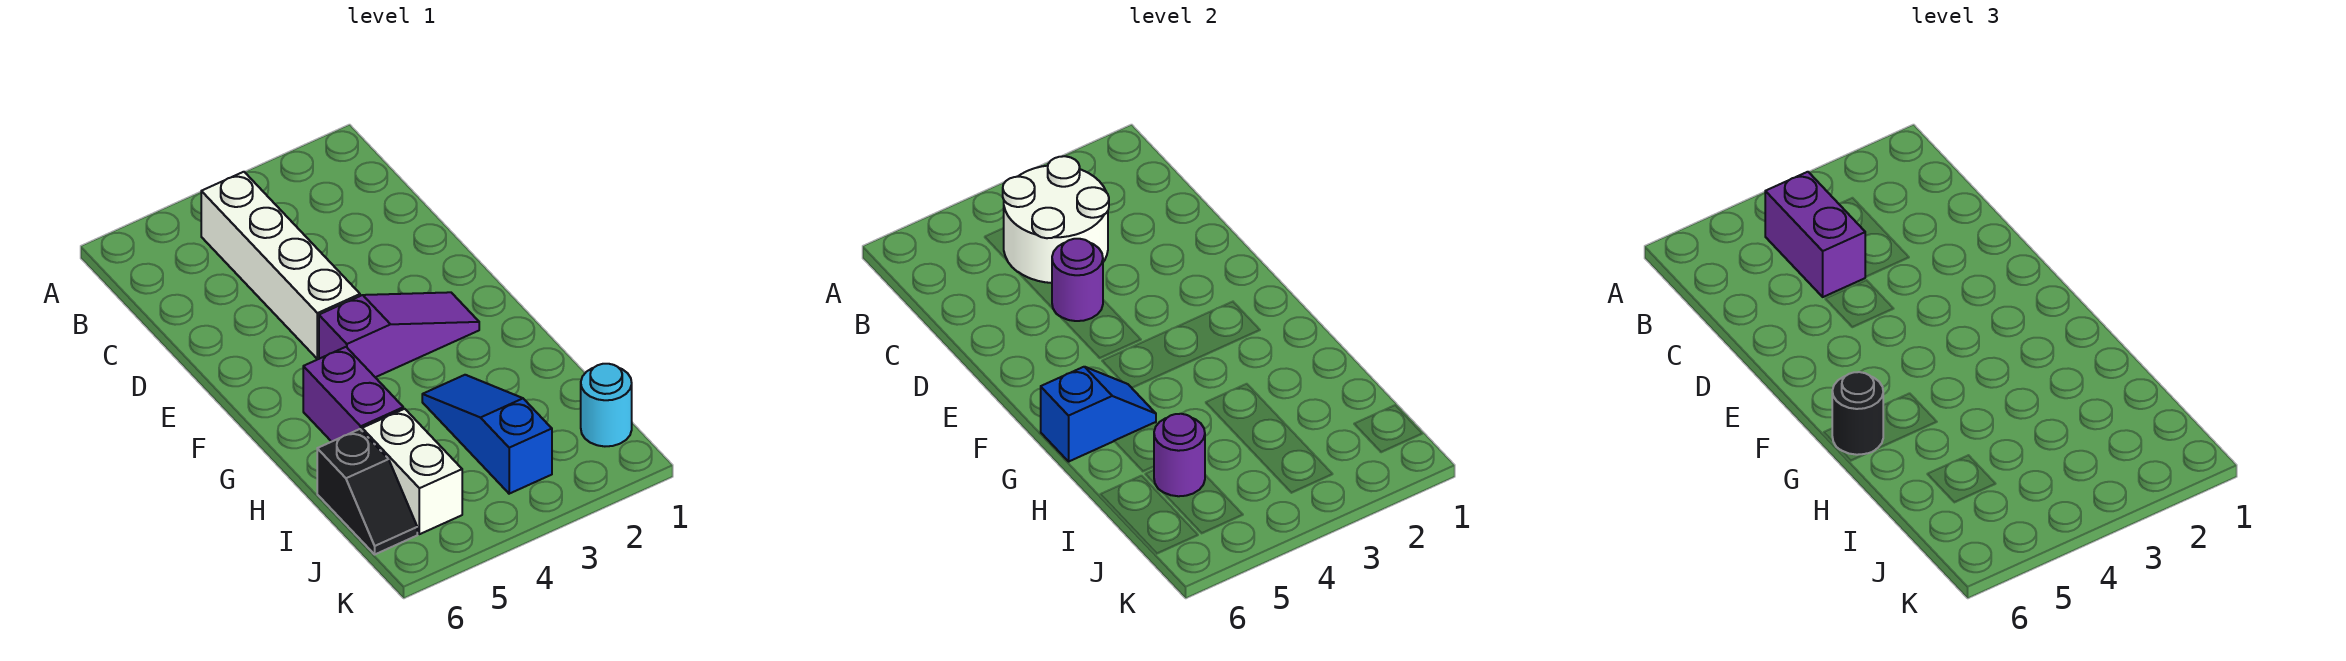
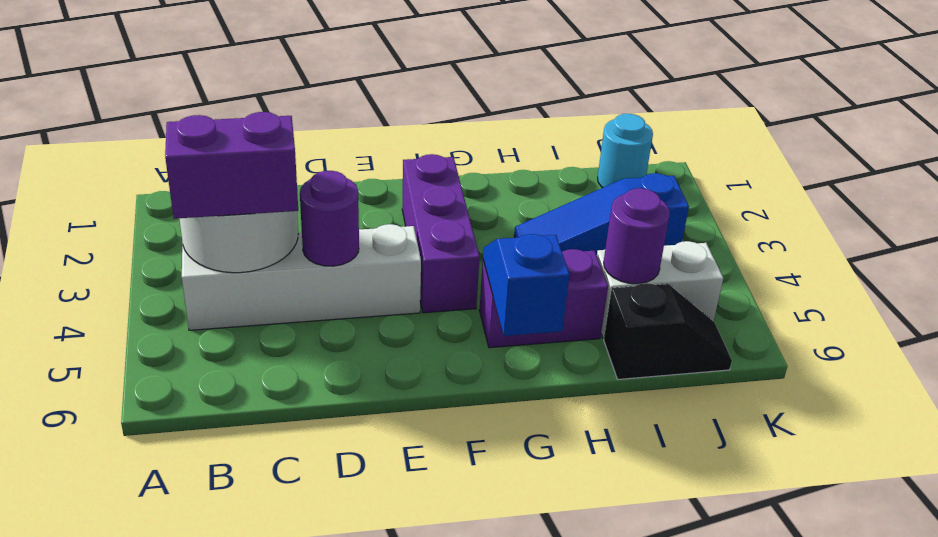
purple 1x3 slope [319,292,479,377] -> purple 1x3 brick [402,154,480,313]
black 1x1 round brick [1832,372,1883,455] -> none

